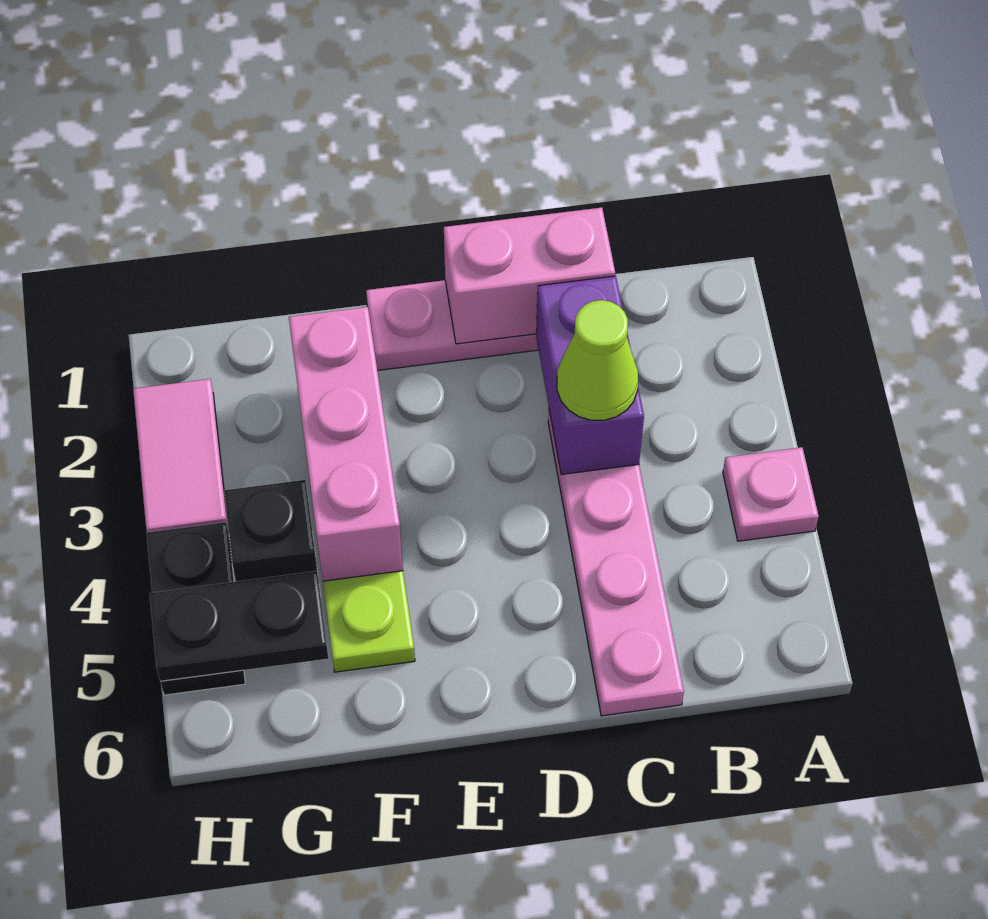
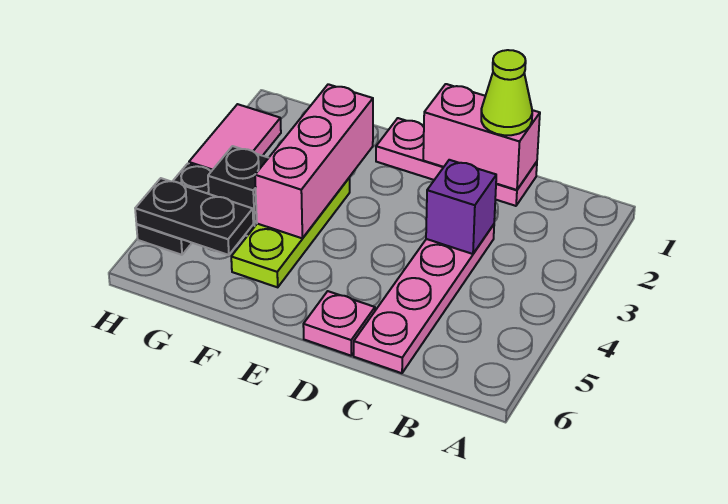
pink 1x1 plate [723,447,819,541] -> pink 1x1 plate moved to [303,291,375,356]
purple 1x2 brick [536,276,644,475] -> purple 1x1 brick [426,160,496,254]
lime 1x1 cone [557,300,638,420] -> lime 1x1 cone moved to [481,50,532,135]

